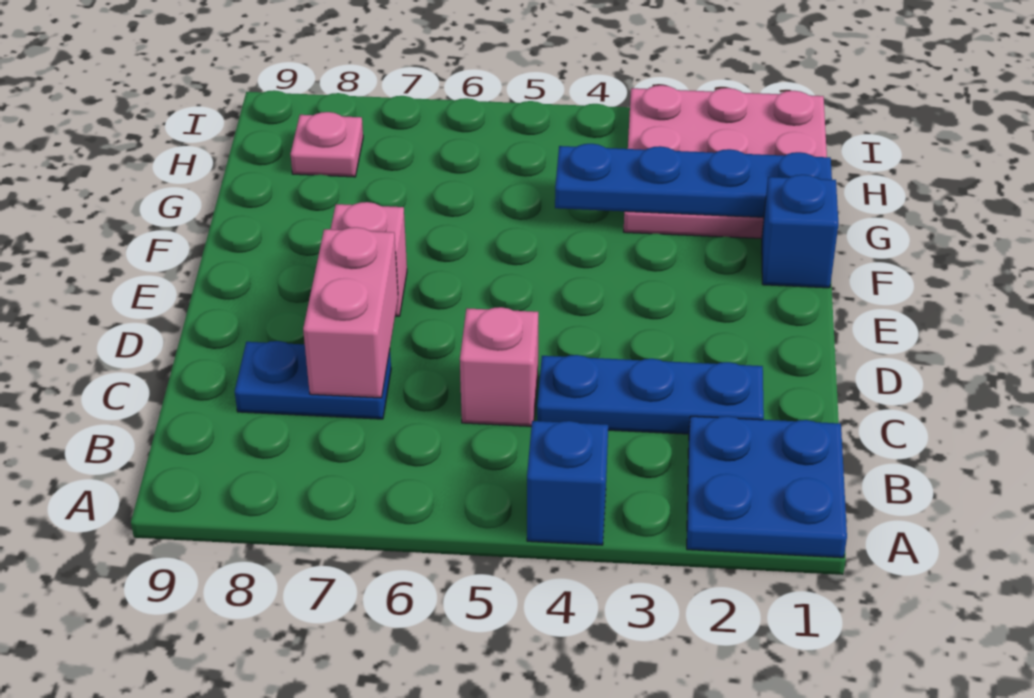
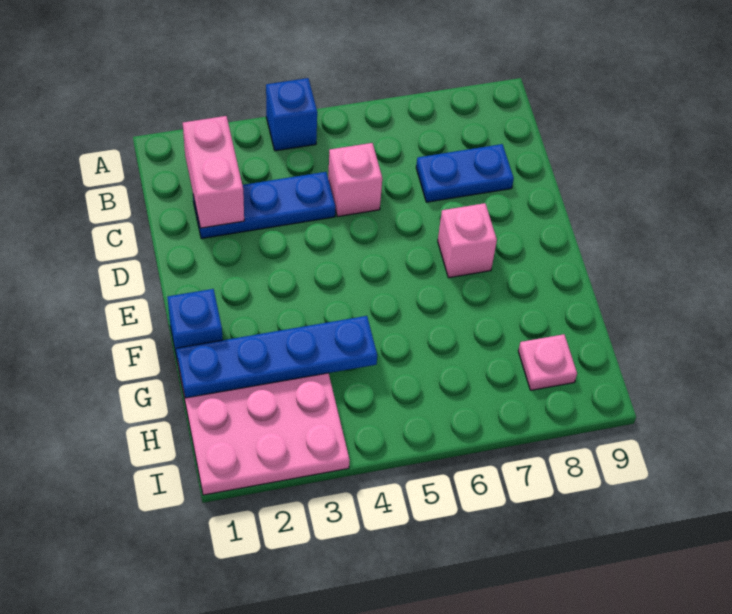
blue 2x2 plate [687,416,847,558] -> none
pink 1x2 brick [303,227,398,398] -> pink 1x2 brick moved to [183,116,244,228]

